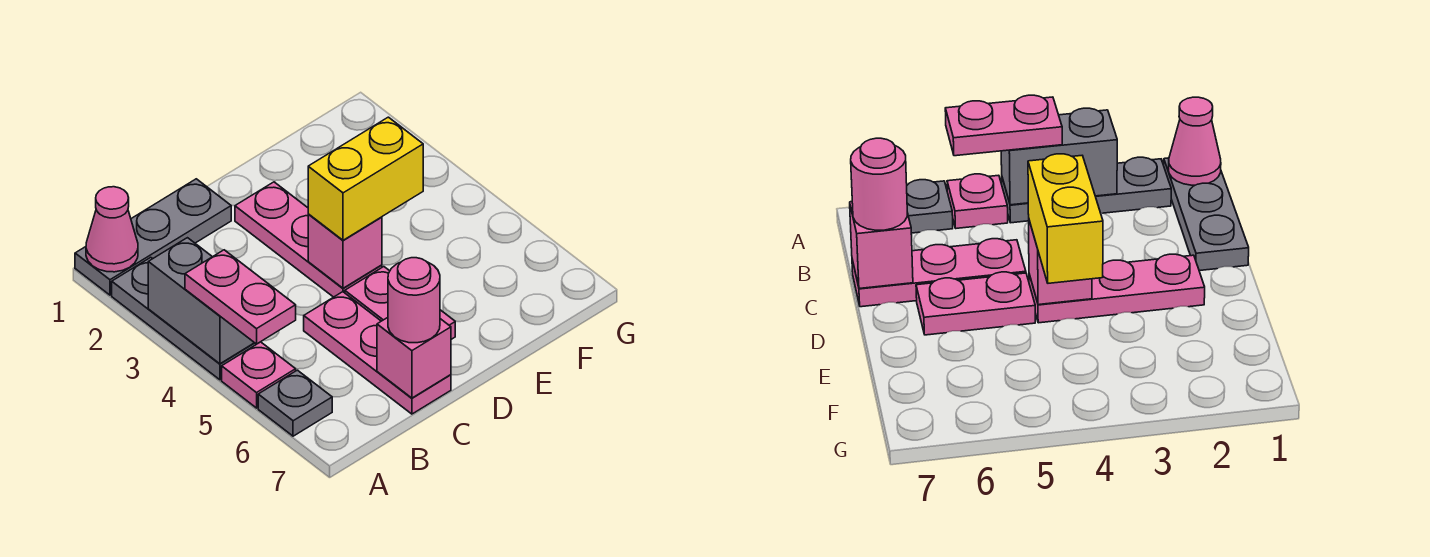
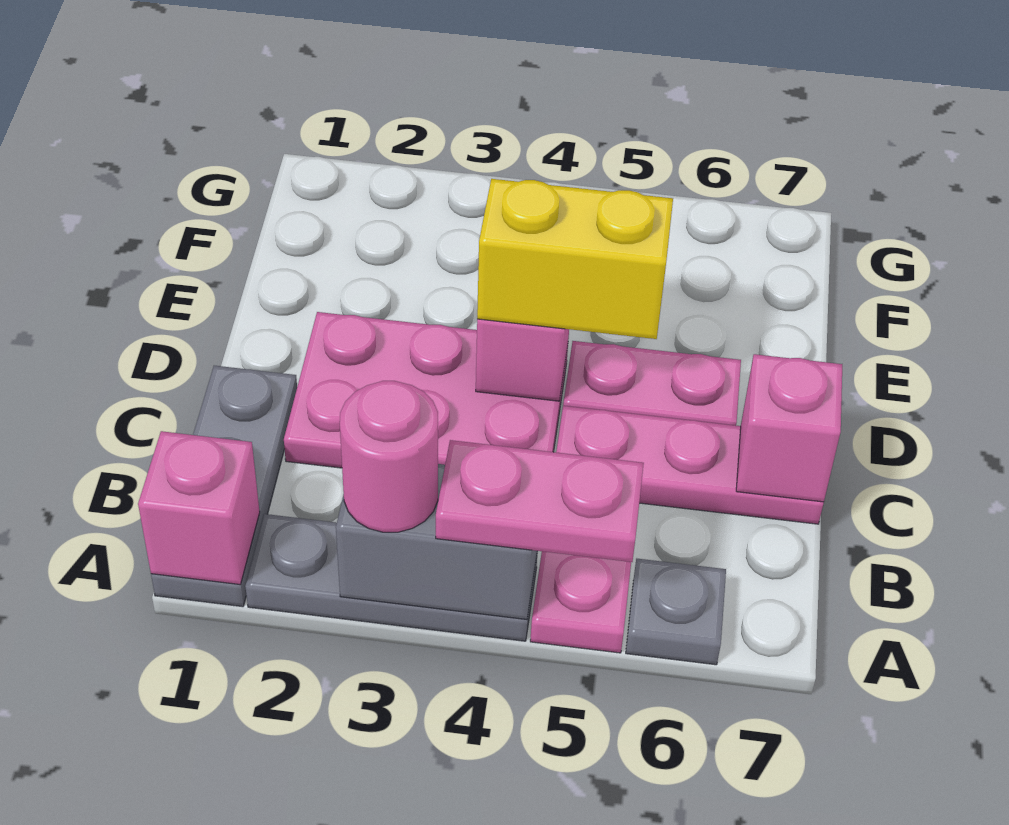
pink 1x1 cone [86,187,138,272] -> pink 1x1 brick [138,431,260,584]
pink 1x1 round brick [388,258,440,343] -> pink 1x1 round brick moved to [340,381,438,532]
pink 1x3 plate [235,182,382,297] -> pink 2x3 plate [284,312,568,468]
yellow 1x2 brick [308,117,423,240] -> yellow 1x2 brick turned to [477,179,673,339]

